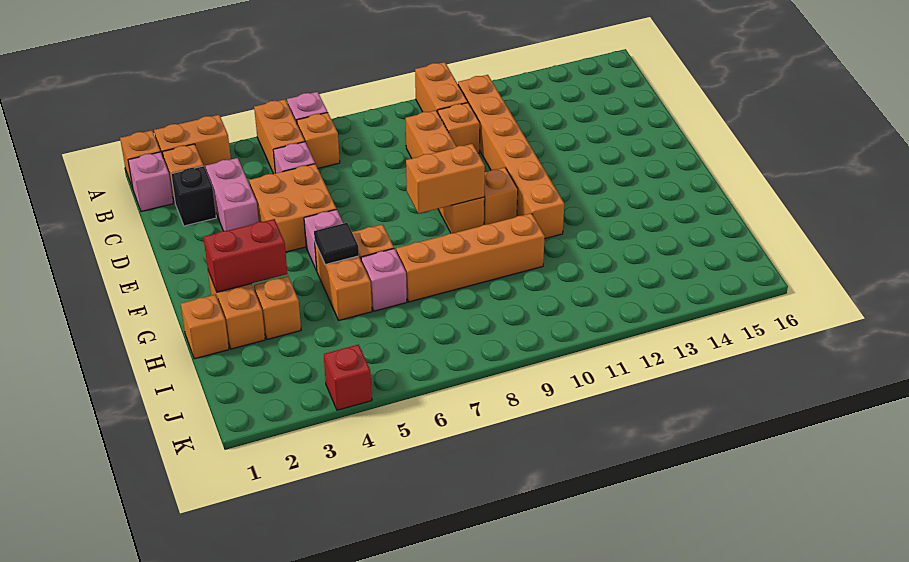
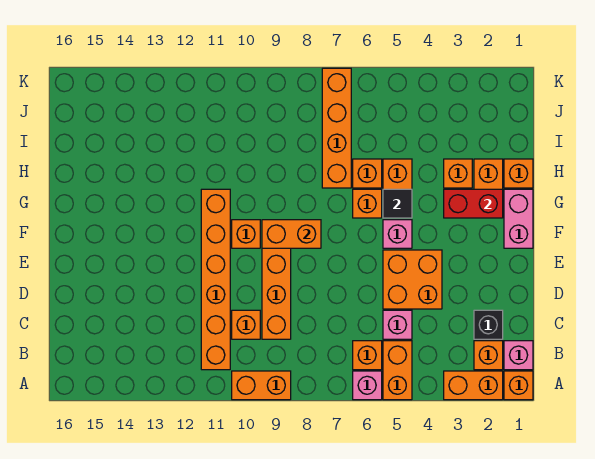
orange 1x2 brick [415,62,468,112] -> orange 1x2 brick turned to [232,371,291,400]
pink 1x2 brick [206,158,259,231] -> pink 1x2 brick moved to [504,189,533,248]
pink 1x1 brick [361,249,407,311] -> orange 1x1 brick [353,159,382,188]
orange 1x4 brick [396,213,545,302] -> orange 1x4 brick turned to [322,68,351,188]
red 1x1 brick [324,344,372,410] -> none

